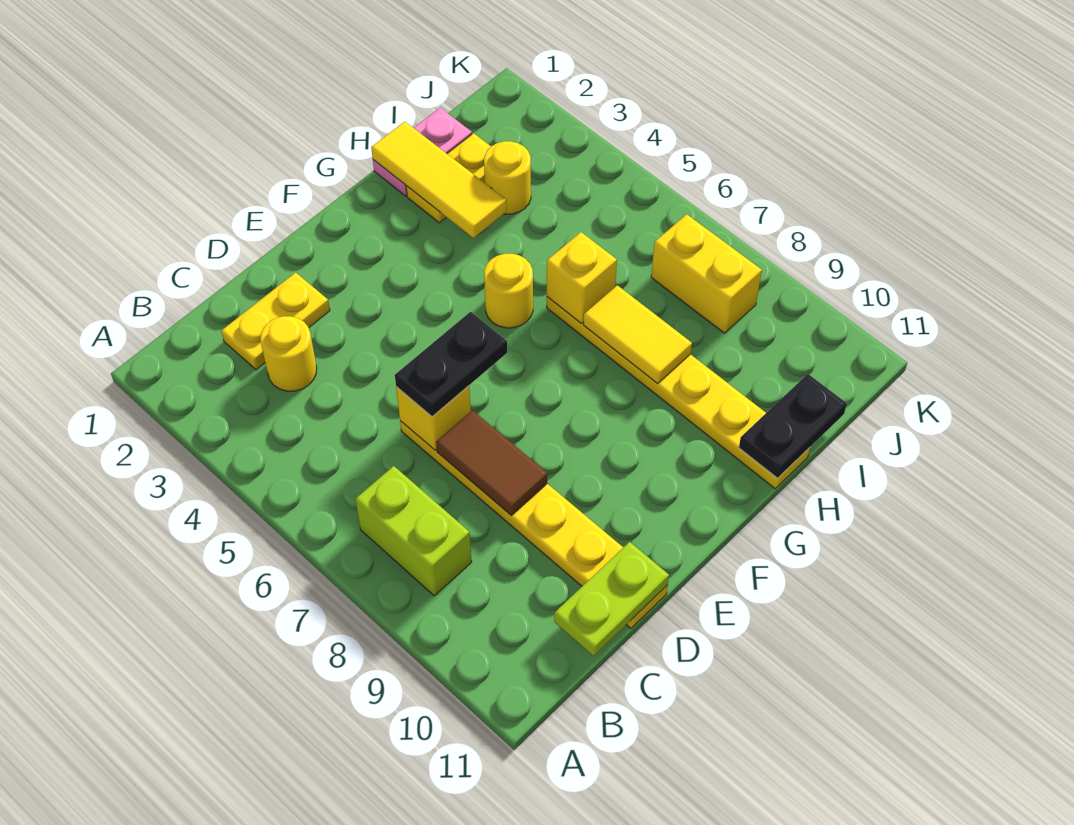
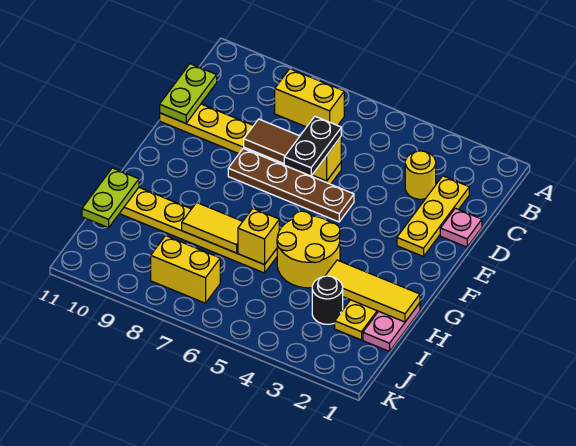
lime 1x2 brick [355,466,472,596] -> yellow 1x2 brick [275,69,344,127]
yellow 1x2 plate [221,272,330,370] -> yellow 1x3 plate [397,176,469,257]
none -> pink 1x1 plate [440,208,482,247]
none -> brown 1x4 plate [228,149,354,222]
yellow 1x1 round brick [484,254,533,328] -> yellow 2x2 round brick [277,211,340,288]
black 1x2 plate [739,374,847,478] -> lime 1x2 plate [82,168,139,228]
yellow 1x1 round brick [484,141,531,214] -> black 1x1 round brick [312,276,343,324]

